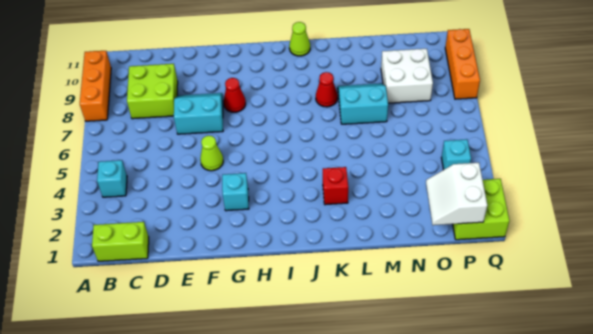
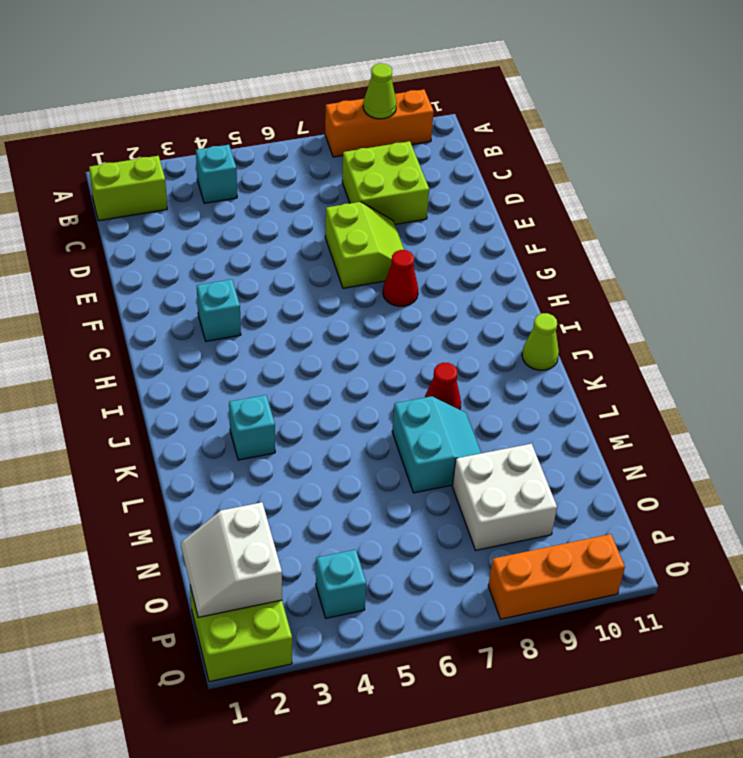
lime 1x2 brick [92,222,149,261] -> lime 1x2 brick turned to [89,156,167,221]
cyan 2x2 slope [174,93,223,134] -> lime 2x2 slope [325,202,404,288]
lime 1x1 cone [200,136,223,171] -> lime 1x1 cone moved to [363,63,397,119]
red 1x1 brick [323,167,348,205] -> cyan 1x1 brick [229,395,275,460]
white 2x2 slope [426,163,487,225] -> white 2x2 slope turned to [181,502,282,617]

